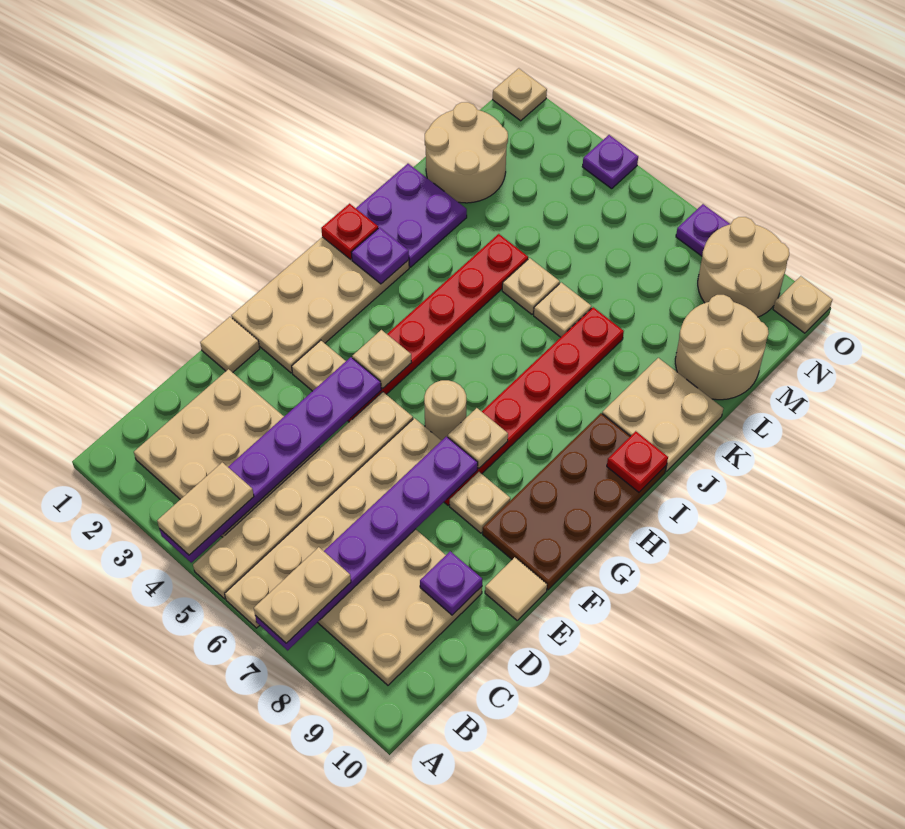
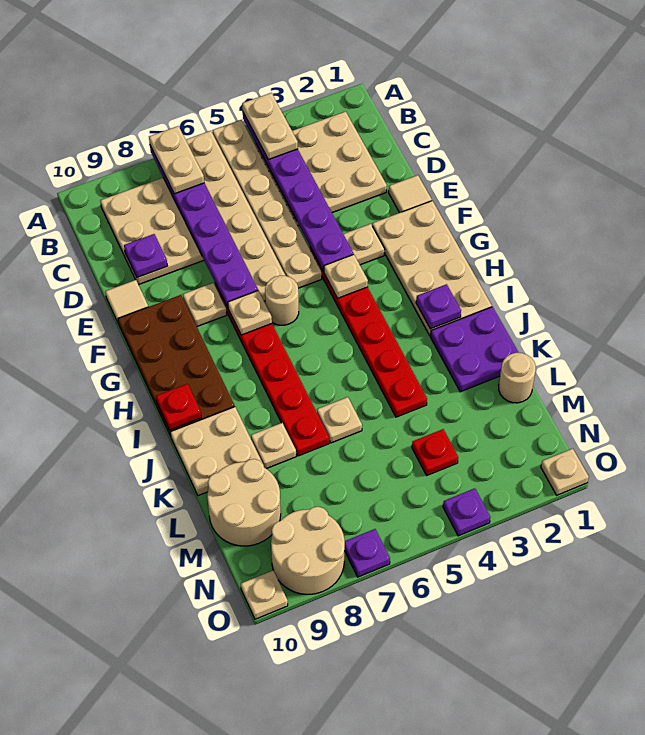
red 1x1 plate [321,204,378,259] -> red 1x1 plate moved to [412,429,458,475]
tan 1x1 plate [502,258,560,314] -> tan 1x1 plate moved to [251,423,296,469]
tan 2x2 round brick [425,102,508,203] -> tan 1x1 round brick [499,353,536,403]

